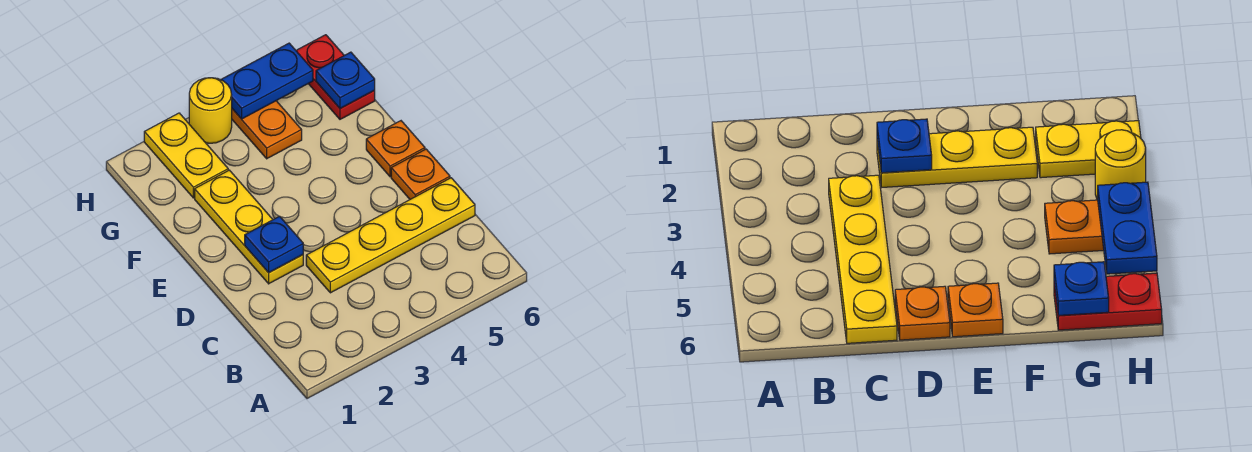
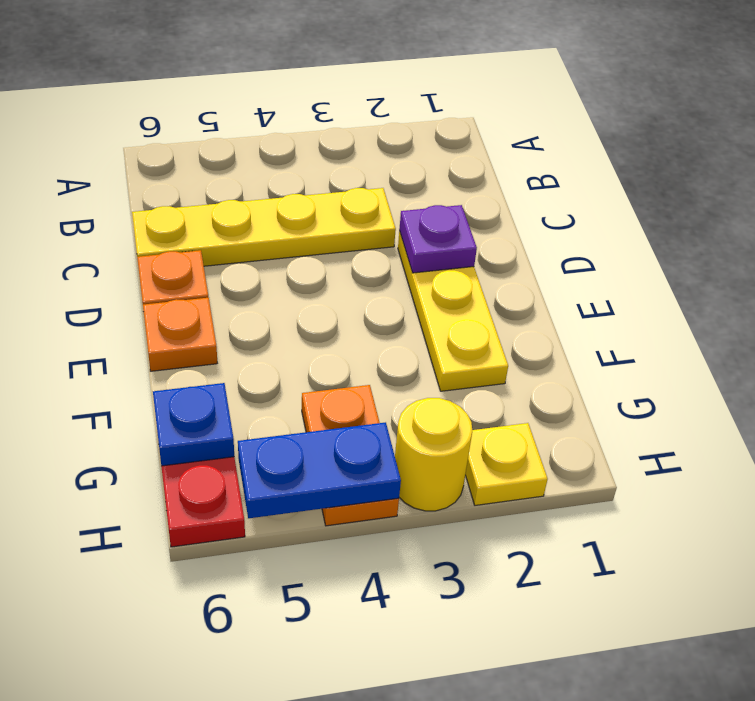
blue 1x1 plate [245,216,303,273] -> purple 1x1 plate [399,205,477,273]
yellow 1x2 plate [144,113,228,198] -> yellow 1x1 plate [465,423,548,505]

